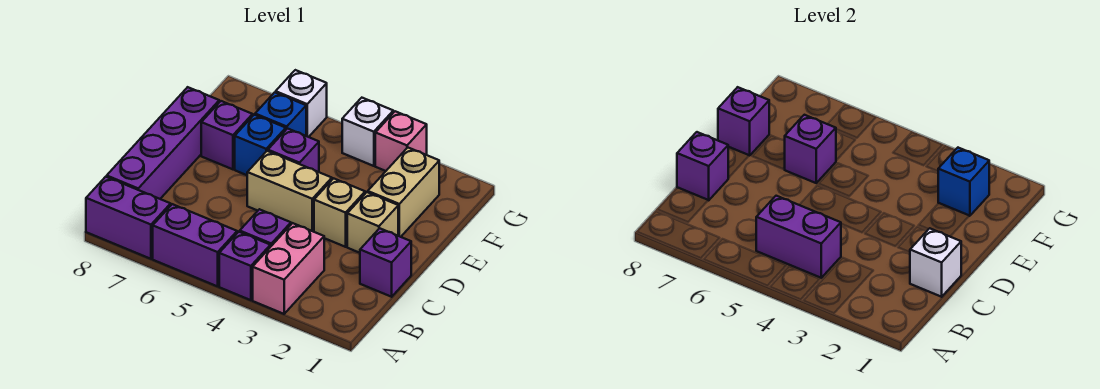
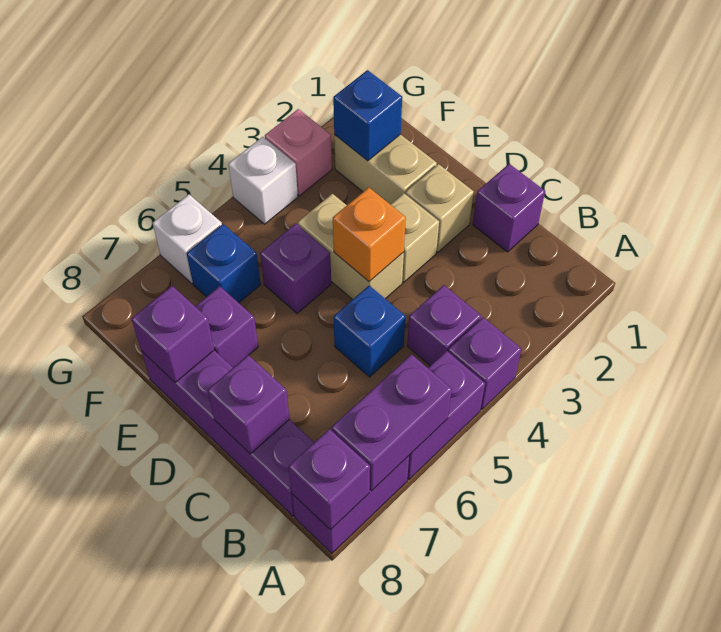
pink 1x2 brick [253,223,324,314] -> none
purple 1x2 brick [756,196,841,278] -> purple 1x2 brick moved to [331,354,452,491]
white 1x1 brick [910,228,961,297] -> none
tan 1x2 brick [247,151,332,232] -> tan 1x2 brick turned to [298,194,404,300]
none -> orange 1x1 brick [333,187,406,282]
blue 1x1 brick [235,115,286,175] -> blue 1x1 brick moved to [333,286,405,377]
purple 1x1 brick [785,115,836,183] -> purple 1x1 brick moved to [289,429,370,530]

